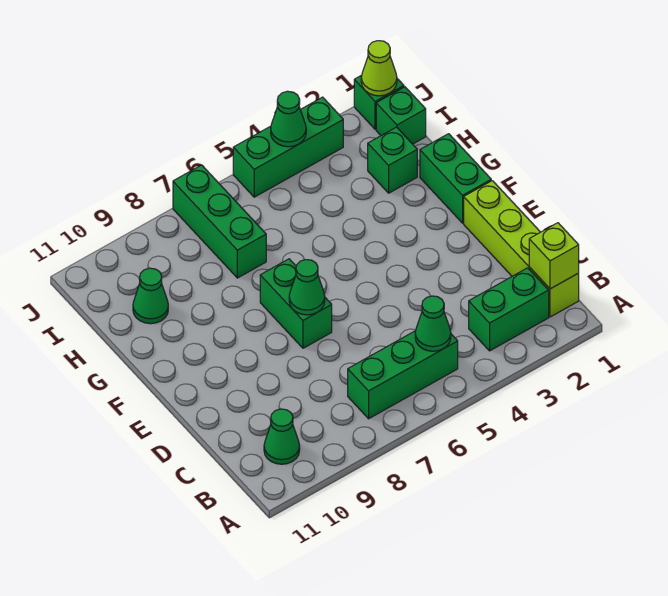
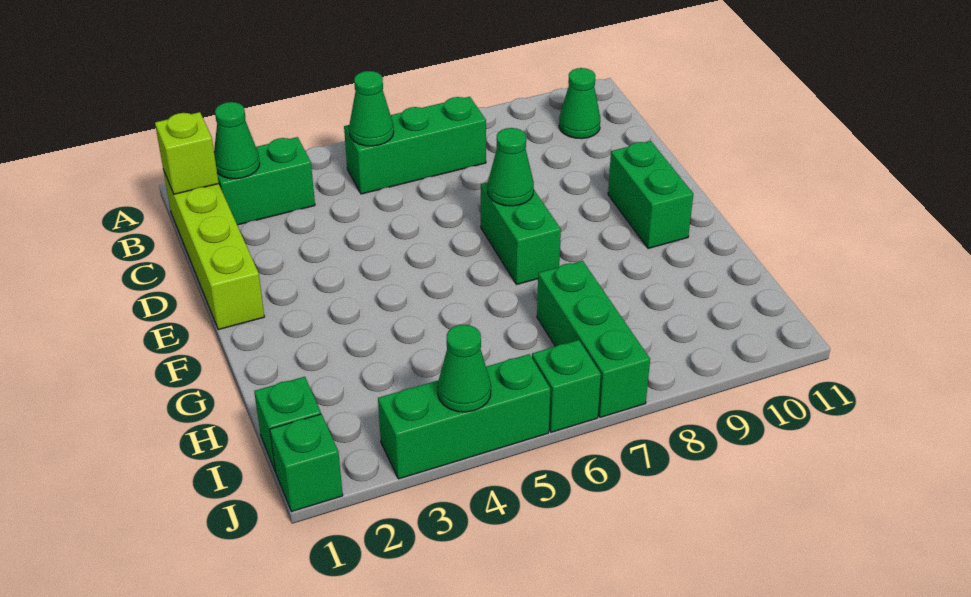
green 1x2 brick [420,134,491,223] -> green 1x2 brick moved to [608,141,693,249]
green 1x1 brick [368,127,417,193] -> green 1x1 brick moved to [532,340,601,432]
green 1x1 cone [133,268,168,324] -> green 1x1 cone moved to [214,102,260,179]
lime 1x1 cone [361,41,397,96] -> none

